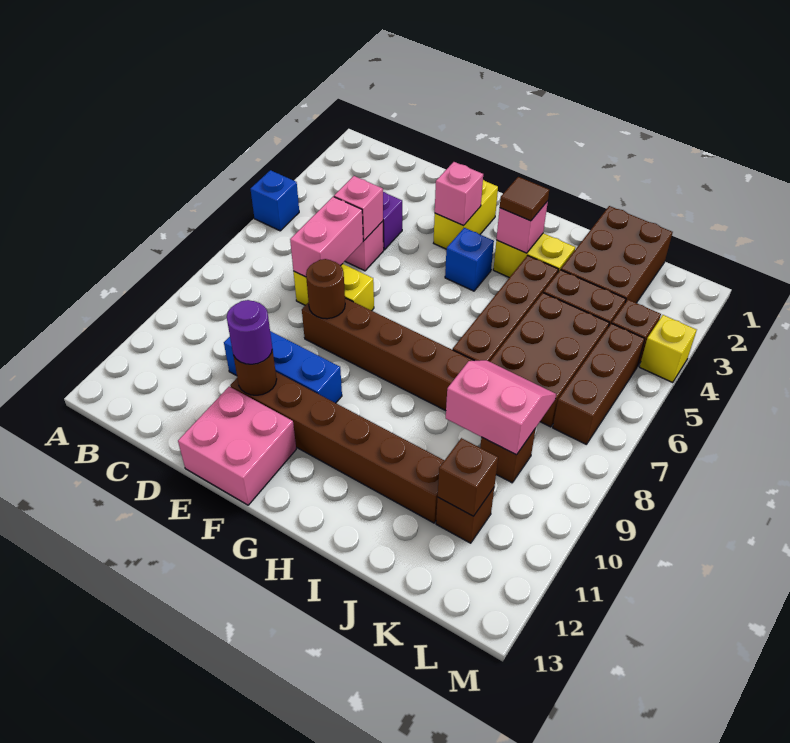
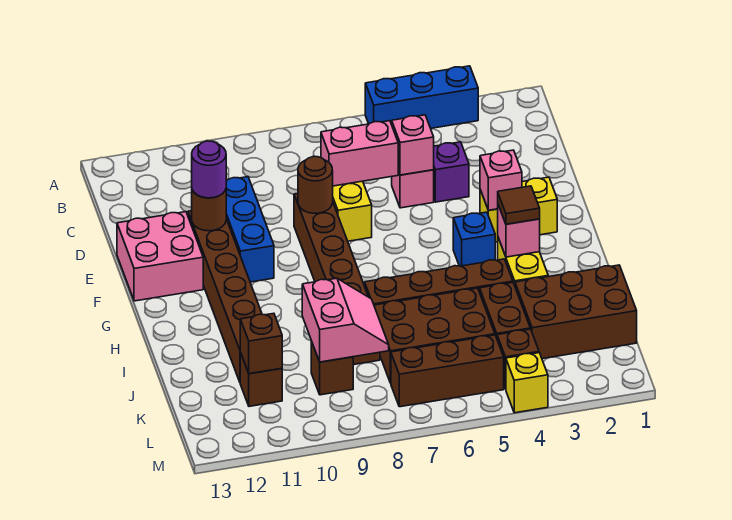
blue 1x1 brick [251,170,299,231] -> blue 1x3 brick [365,66,478,128]

